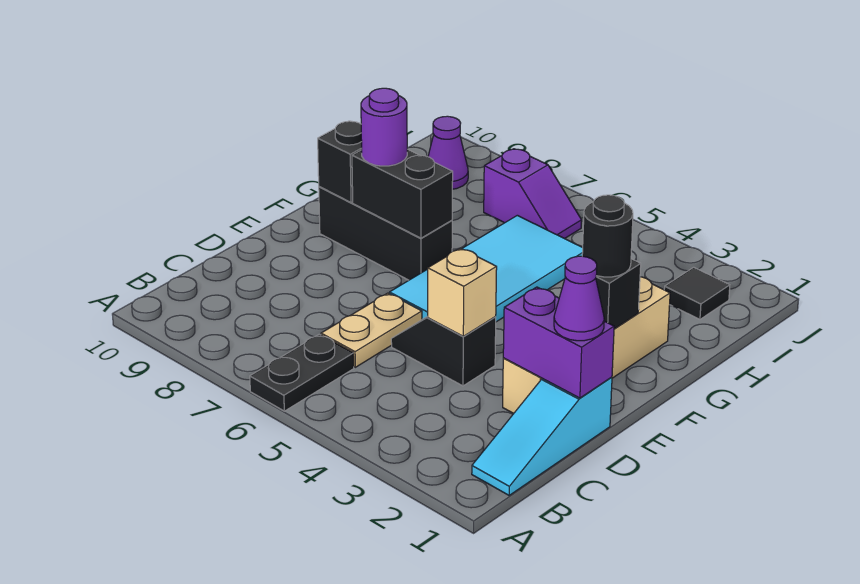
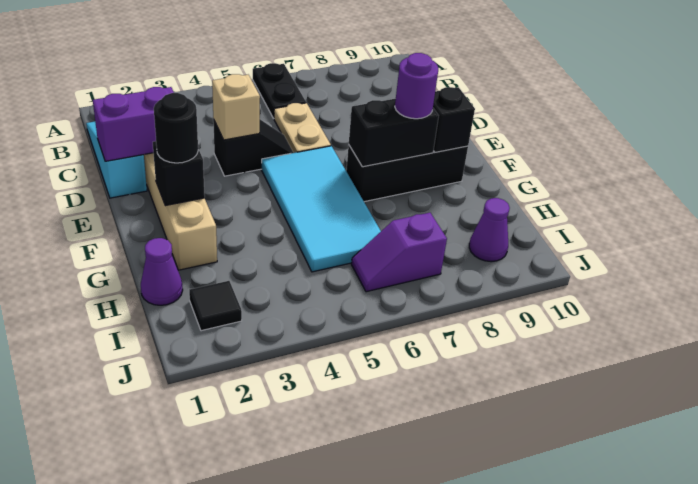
purple 1x1 cone [554,256,604,341] -> purple 1x1 cone moved to [141,238,183,305]

